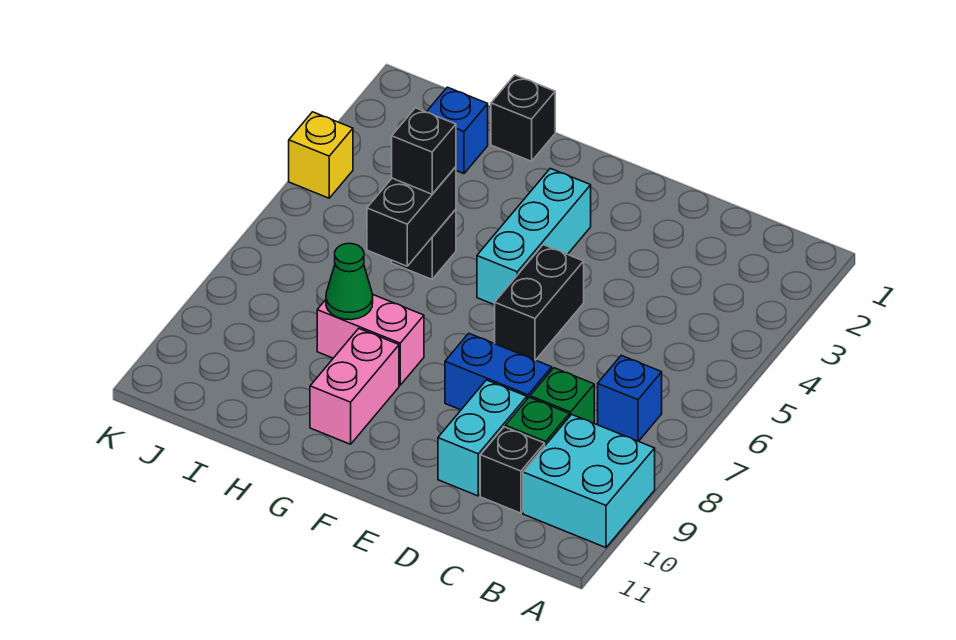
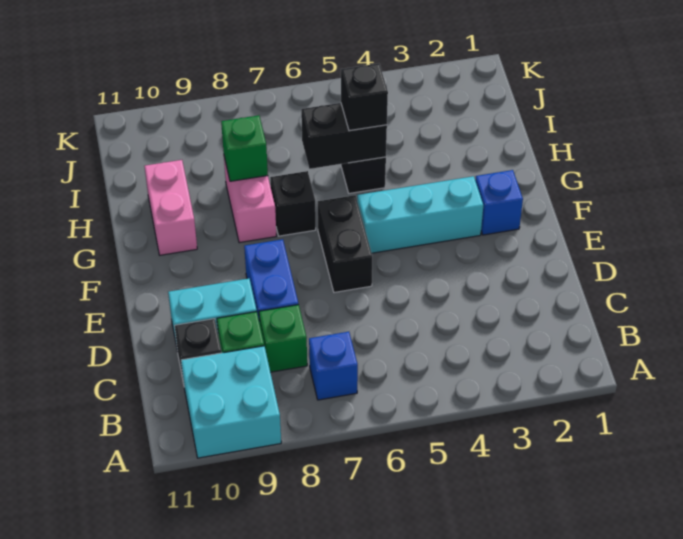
black 1x2 brick [495,245,584,360] -> black 1x2 brick turned to [318,195,372,292]
pink 1x2 brick [310,328,399,444] -> pink 1x2 brick turned to [144,160,197,255]
black 1x1 brick [491,75,555,161] -> black 1x1 brick moved to [270,171,316,236]
green 1x1 cone [326,243,373,320] -> green 1x1 brick [221,115,268,181]
blue 1x1 brick [427,87,488,174] -> blue 1x1 brick moved to [475,170,523,235]
yellow 1x1 brick [289,112,353,198] -> none

